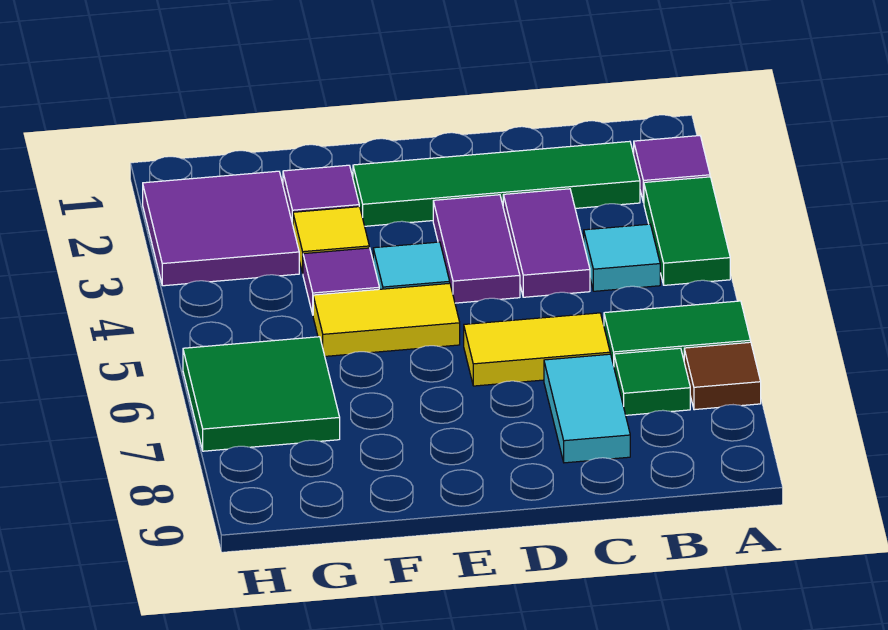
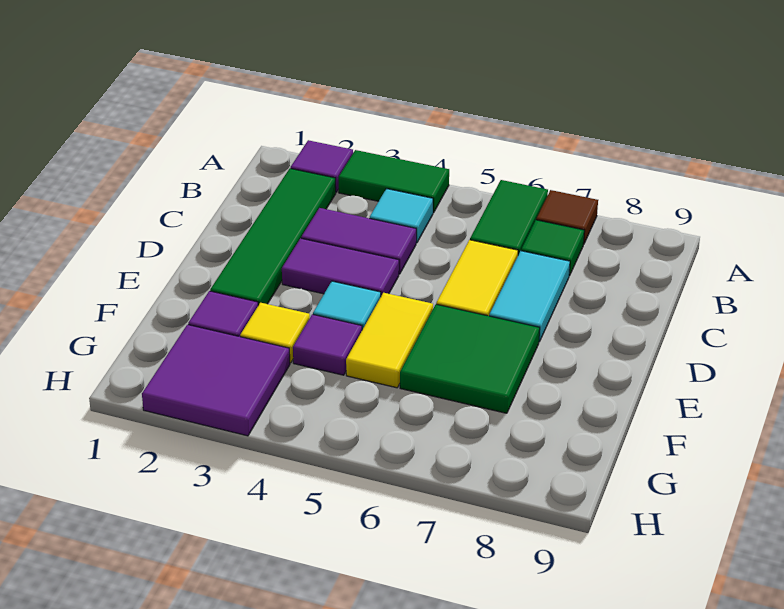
cyan 1x2 tile [544,354,630,463] -> cyan 1x2 tile turned to [489,251,570,342]
green 2x2 tile [183,337,340,451] -> green 2x2 tile moved to [400,304,540,413]

